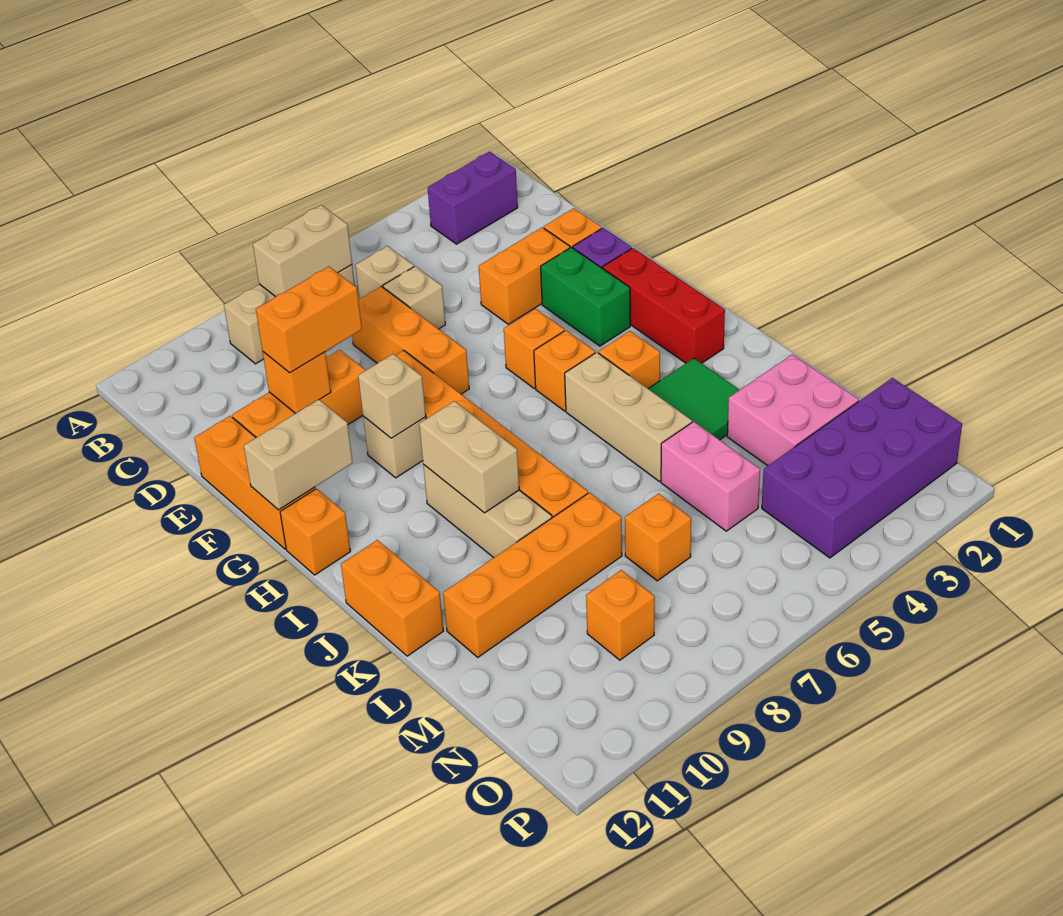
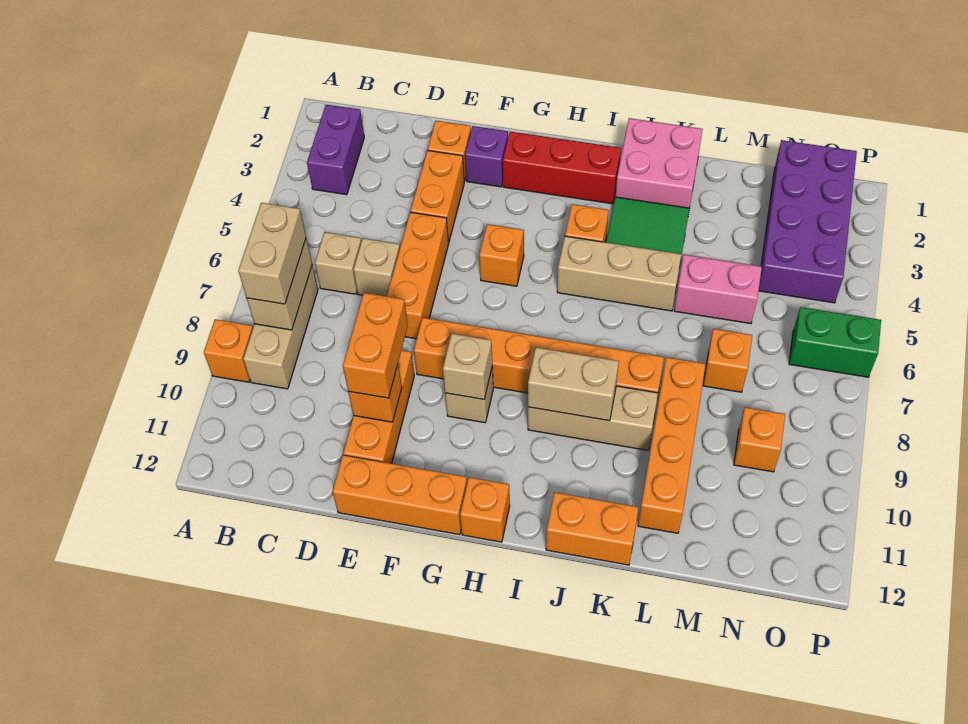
orange 1x3 brick [352,286,469,394] -> orange 1x3 brick turned to [387,212,449,339]
green 1x2 brick [541,247,630,346] -> green 1x2 brick moved to [789,307,881,377]
tan 1x2 brick [244,400,353,510] -> tan 1x2 brick moved to [238,203,306,304]
orange 1x1 brick [534,330,595,411] -> orange 1x1 brick moved to [204,319,253,382]
pink 2x2 brick [727,355,859,466] -> pink 2x2 brick moved to [615,118,703,208]

